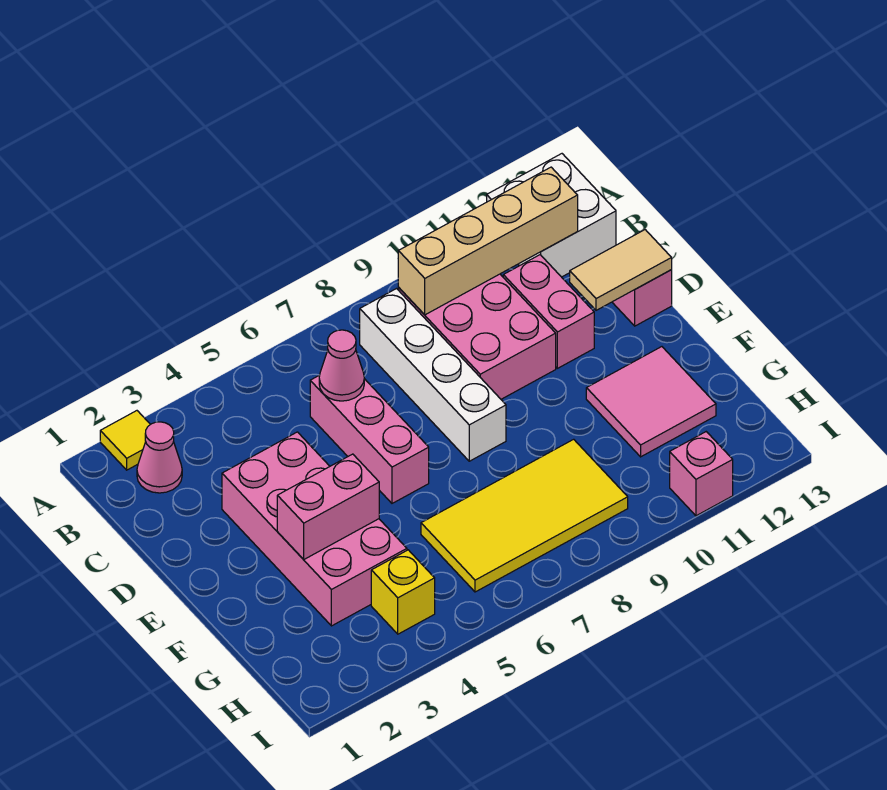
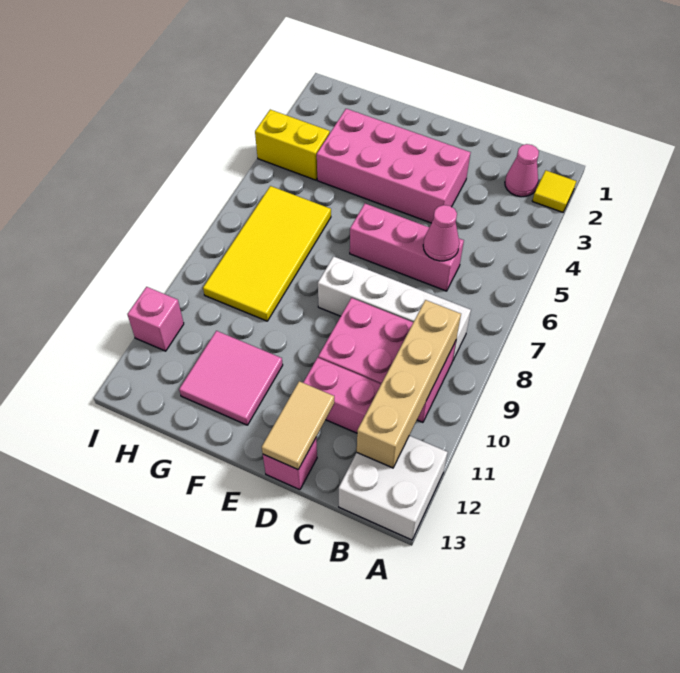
pink 1x2 brick [277,454,379,559] -> none
yellow 1x1 brick [371,550,435,634] -> yellow 1x2 brick [255,110,330,180]

